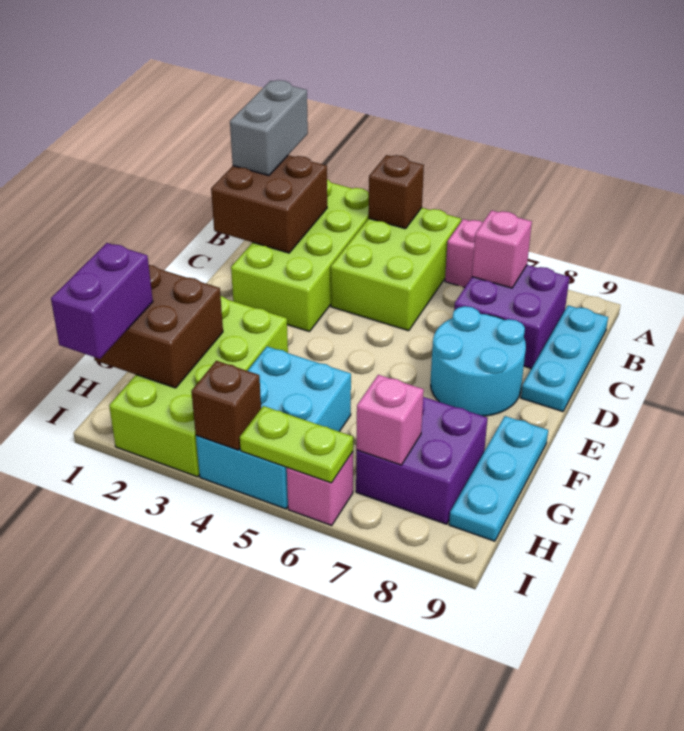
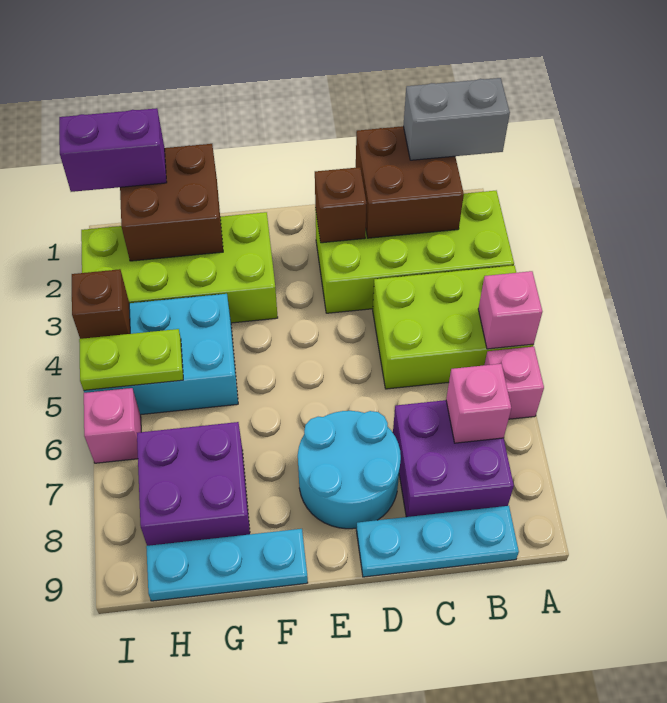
brown 1x1 brick [368,155,424,229] -> brown 1x1 brick moved to [315,167,367,243]
pink 1x1 brick [356,375,424,465] -> pink 1x1 brick moved to [478,271,542,349]
lime 1x2 plate [240,406,353,483] -> lime 1x2 plate turned to [79,329,183,390]

